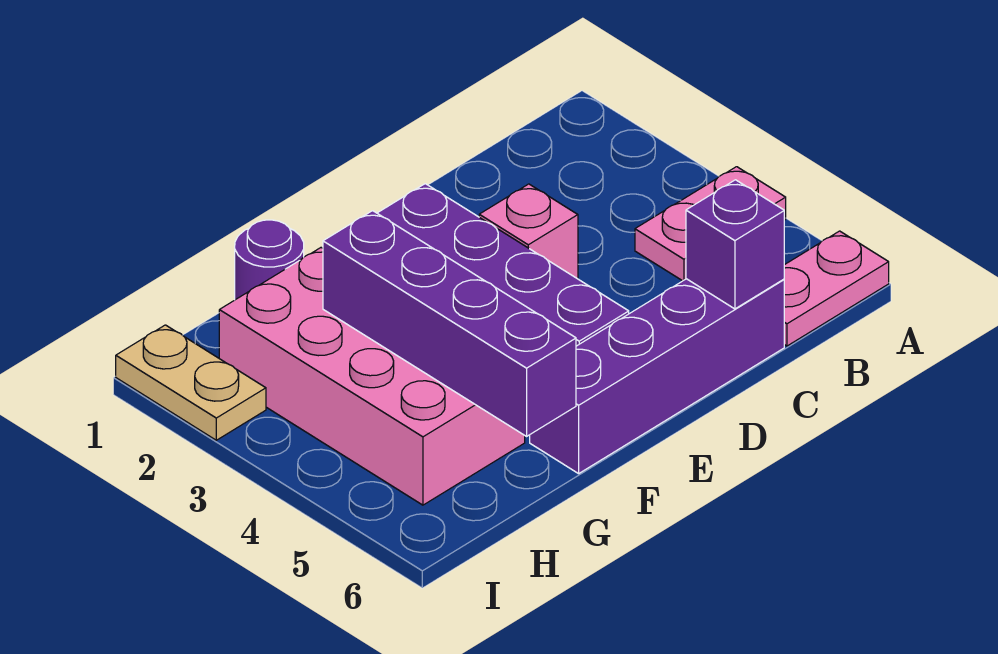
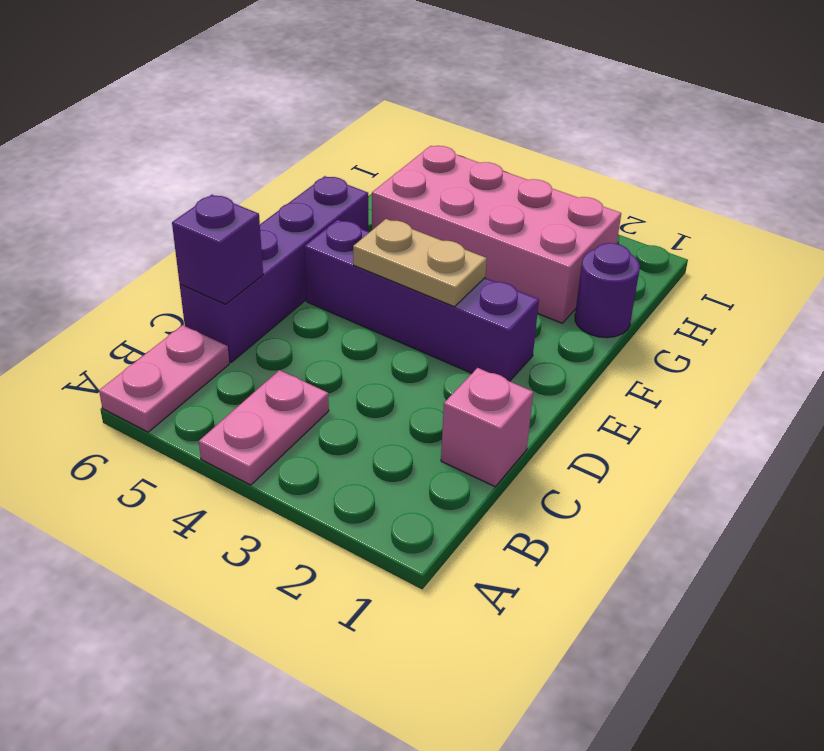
pink 1x1 brick [479,184,578,279] -> pink 1x1 brick moved to [441,368,533,487]
purple 1x4 brick [323,211,576,436] -> none
tan 1x2 plate [116,325,266,440] -> tan 1x2 plate moved to [353,219,487,307]

